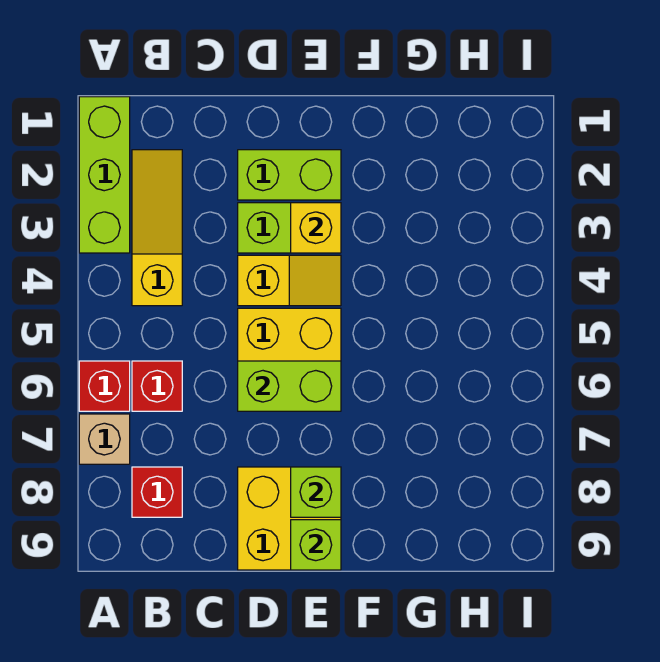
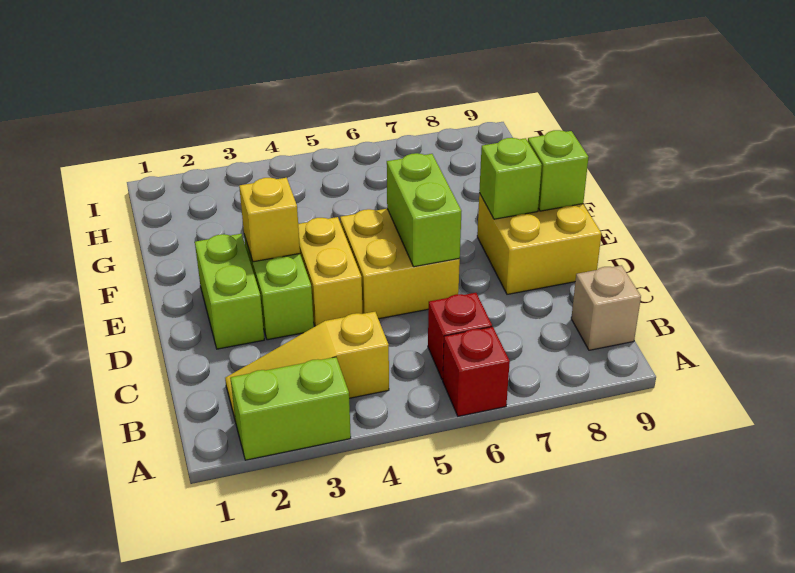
lime 1x3 brick [79,97,130,253] -> lime 1x2 brick [230,357,351,460]
tan 1x1 brick [79,414,130,464] -> tan 1x1 brick moved to [571,265,641,350]
red 1x1 brick [132,467,182,517] -> none
yellow 1x2 slope [238,255,341,306] -> yellow 1x2 brick [298,217,363,326]

